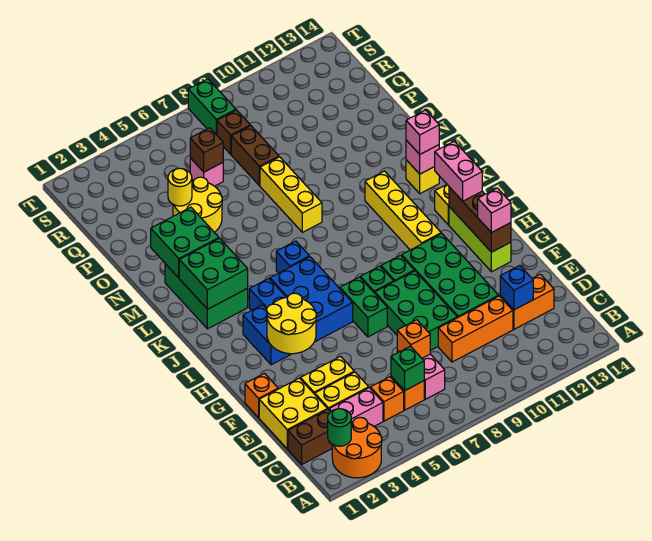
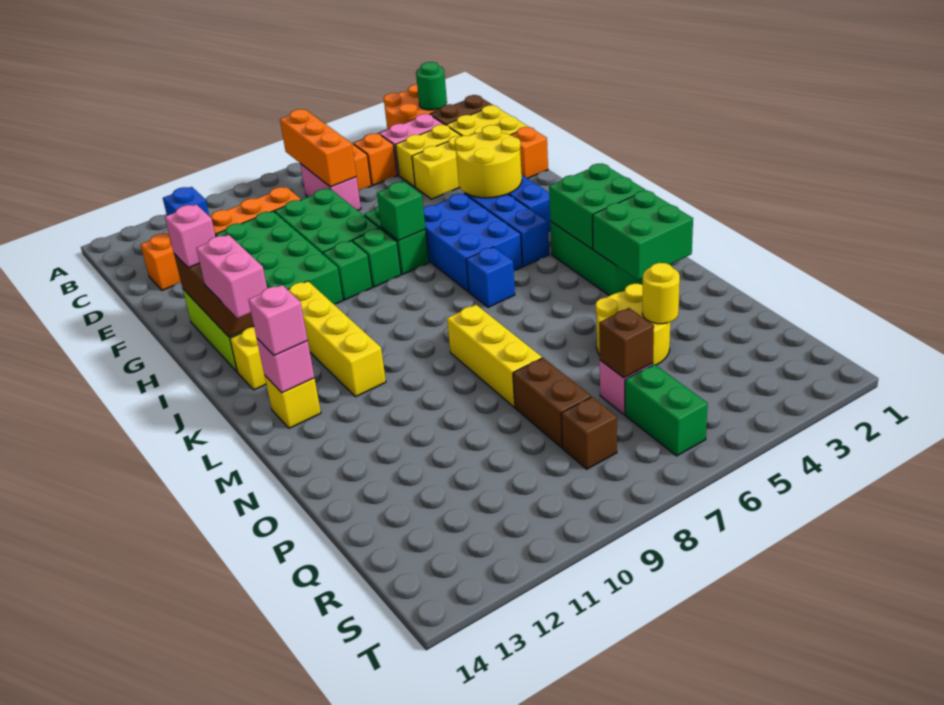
green 1x1 brick [391,346,424,391] -> green 1x1 brick moved to [377,182,426,241]
orange 1x1 brick [397,320,430,358] -> orange 1x3 brick [280,109,356,187]
green 1x2 brick [188,79,236,135] -> green 1x2 brick moved to [625,364,708,456]

